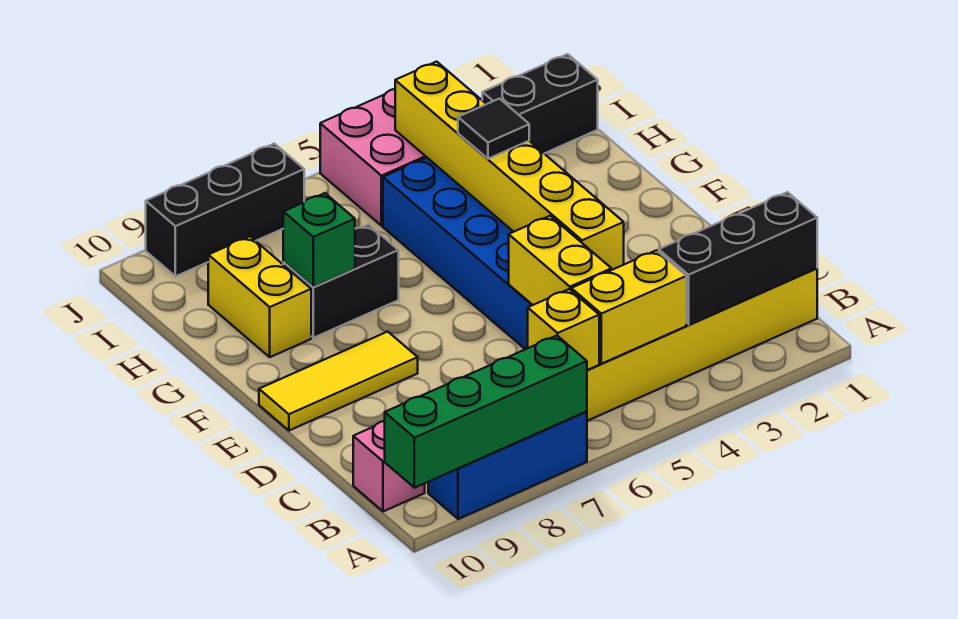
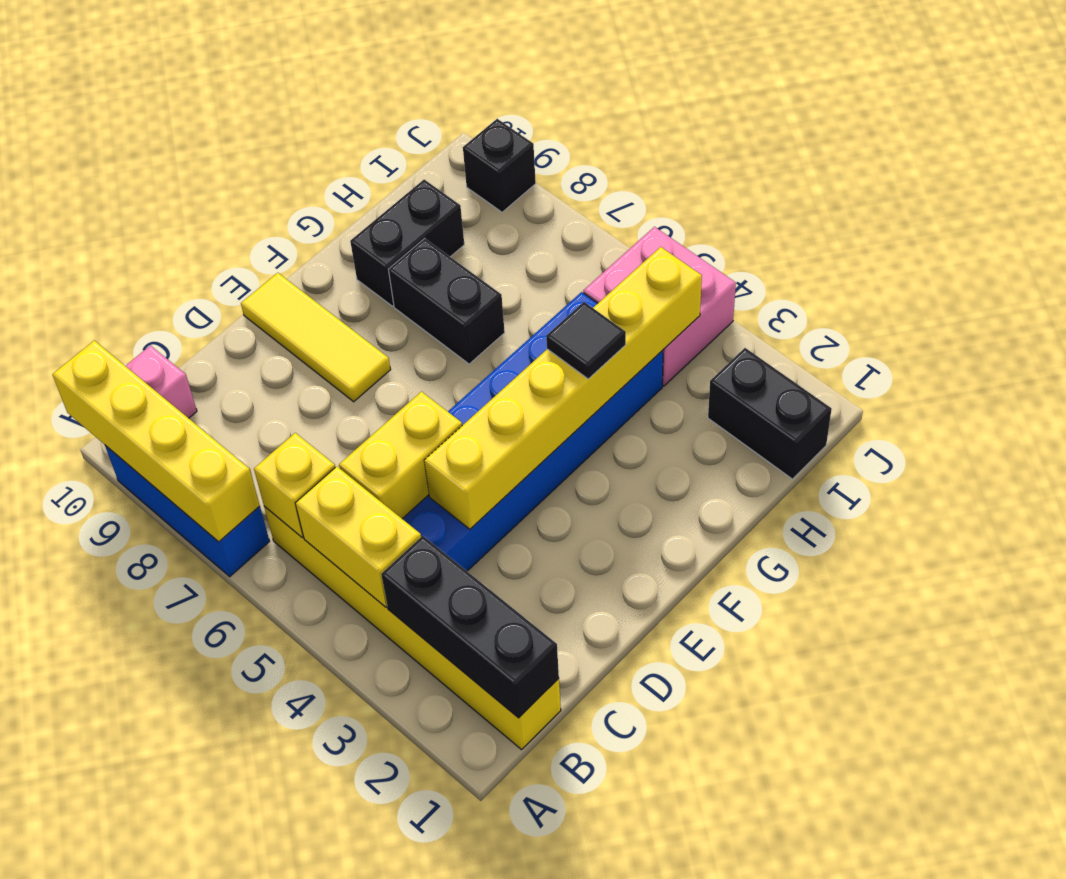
green 1x4 brick [385,336,587,488] -> yellow 1x4 brick [52,341,260,542]
green 1x1 brick [283,193,355,287] -> none
yellow 1x2 brick [208,236,311,357] -> black 1x2 brick [350,180,464,306]
black 1x3 brick [146,144,304,276] -> black 1x1 brick [463,119,536,212]

